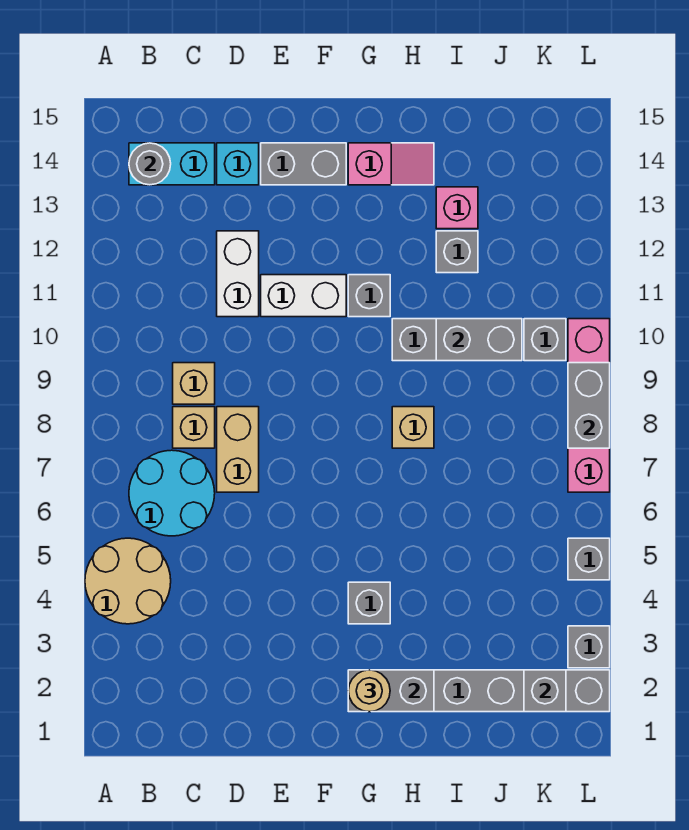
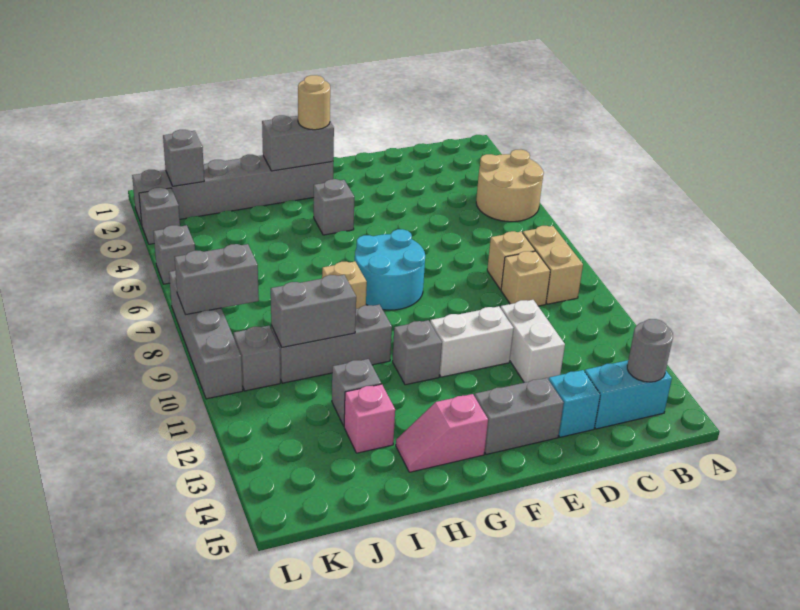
cyan 2x2 round brick [129,450,215,536] -> cyan 2x2 round brick moved to [355,229,425,310]
tan 1x2 brick [217,407,259,492] -> tan 1x2 brick moved to [523,226,583,304]
pink 1x4 brick [568,319,610,492] -> grey 1x4 brick [169,271,243,399]
grey 1x2 brick [568,363,610,448] -> grey 1x2 brick turned to [175,244,259,315]

